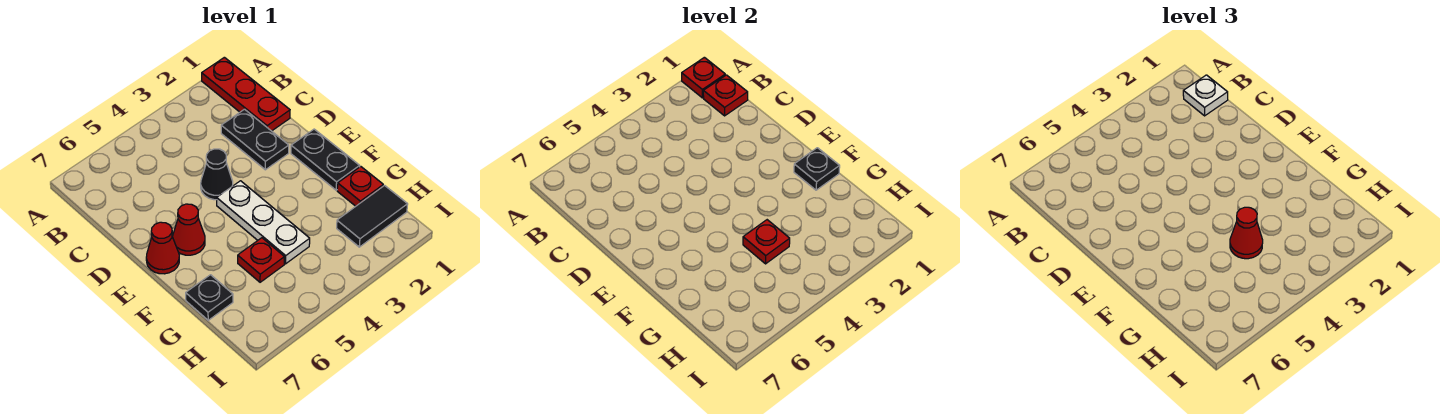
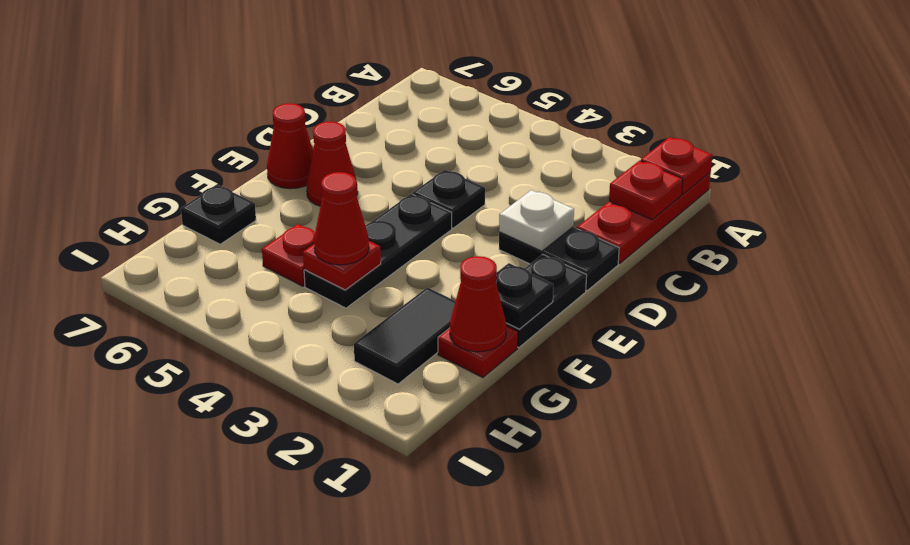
white 1x1 plate [1183,75,1228,116] -> white 1x1 plate moved to [499,190,574,251]
black 1x2 plate [221,109,289,170] -> black 1x2 plate turned to [499,227,619,290]
black 1x1 cone [201,149,233,200] -> black 1x1 plate [413,170,485,228]
white 1x3 plate [217,181,310,264] -> black 1x3 plate [304,194,452,308]
none -> red 1x1 cone [450,256,507,352]
black 1x2 tile [337,186,408,247] -> black 1x2 tile turned to [354,287,455,384]

